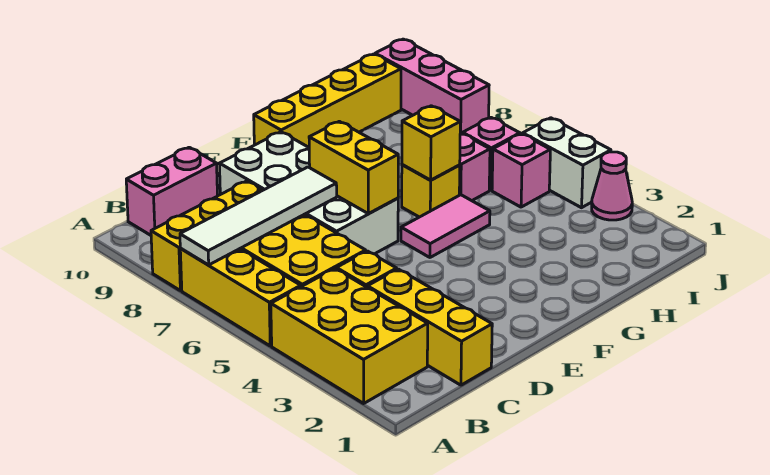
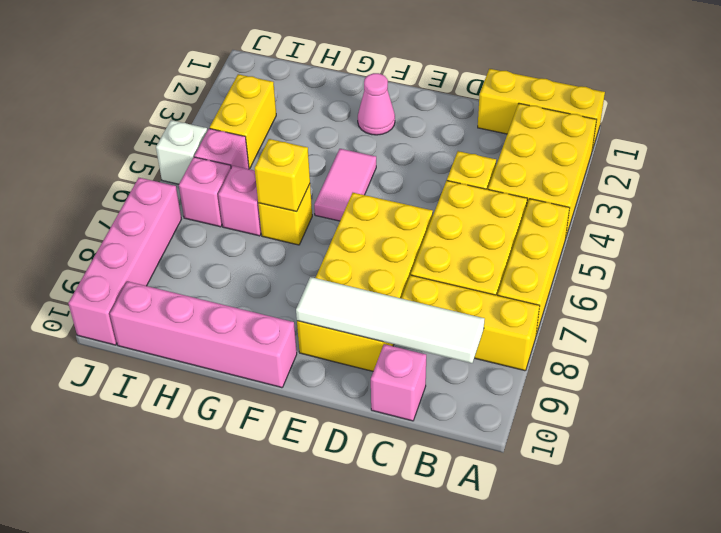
white 1x4 tile [180,167,337,265] -> white 1x4 tile moved to [296,277,485,363]
pink 1x2 brick [126,147,217,235] -> pink 1x1 brick [371,344,426,421]
yellow 1x3 brick [367,269,492,385] -> yellow 1x3 brick turned to [478,69,605,150]
white 2x4 brick [219,132,398,254] -> yellow 2x4 brick [297,193,433,371]
yellow 1x2 brick [309,121,398,214] -> yellow 1x2 brick moved to [210,74,276,169]
pink 1x2 tile [401,195,490,257] -> pink 1x2 tile turned to [314,149,376,221]
yellow 1x4 brick [254,54,401,147] -> pink 1x4 brick [110,281,297,388]
pink 1x1 cone [592,152,632,220] -> pink 1x1 cone moved to [358,73,395,135]
white 1x2 brick [523,118,611,208] -> white 1x1 brick [156,120,207,184]
pink 1x3 brick [375,39,489,134] -> pink 1x4 brick [68,178,181,345]

